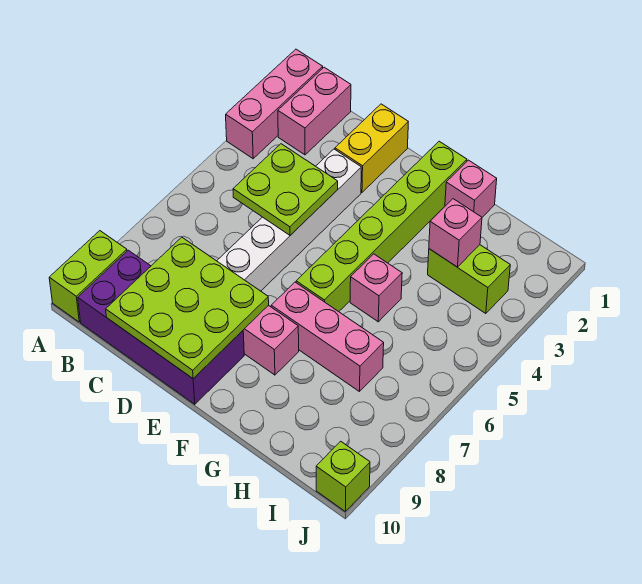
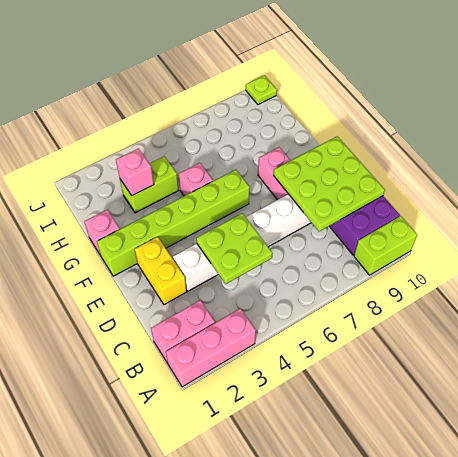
yellow 1x2 brick [335,104,408,192] -> yellow 1x2 brick turned to [135,237,187,305]
pink 1x3 brick [271,282,384,392] -> none
lime 1x2 brick [428,245,510,314] -> lime 1x2 brick turned to [120,156,179,213]
lime 1x1 brick [316,441,370,511] -> lime 1x1 plate [246,75,277,105]

